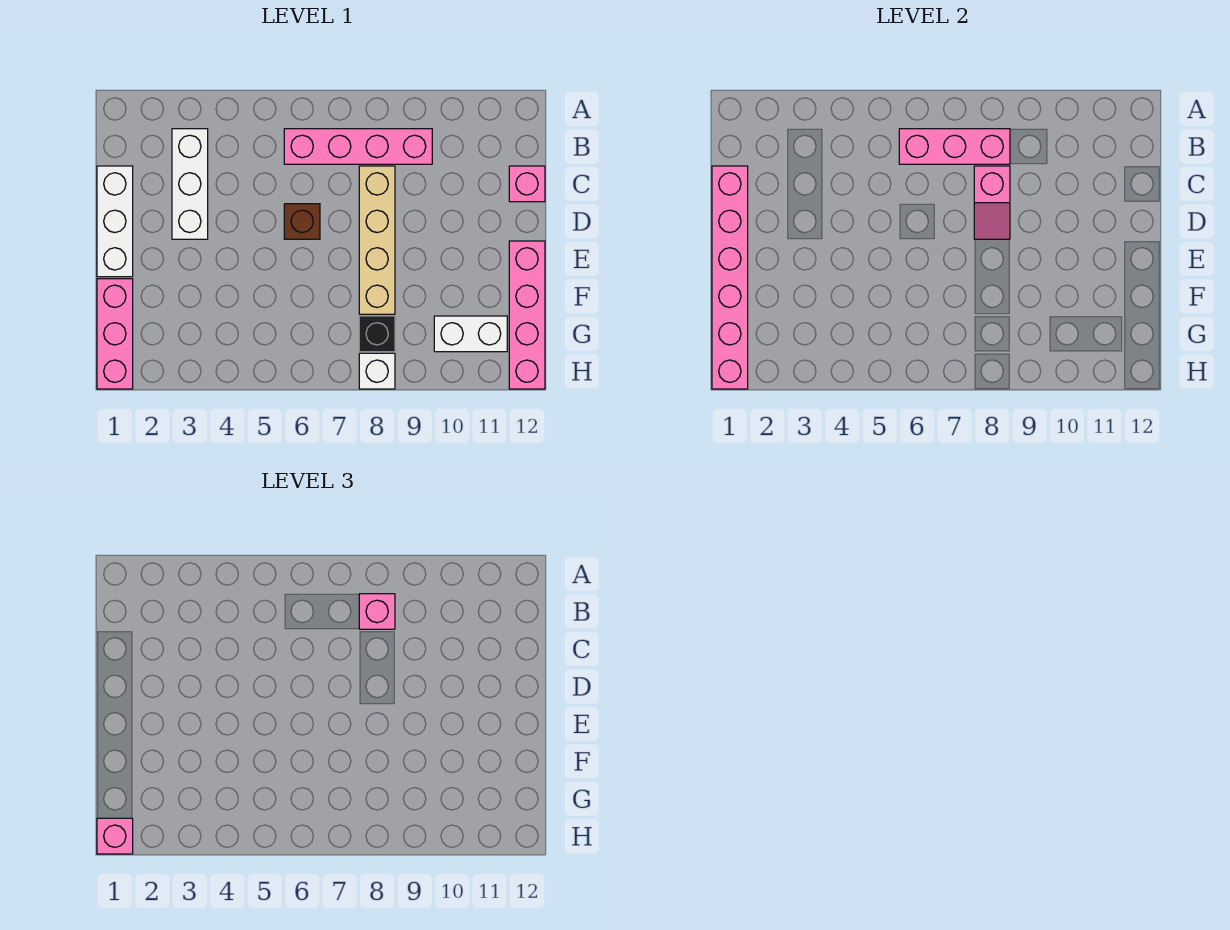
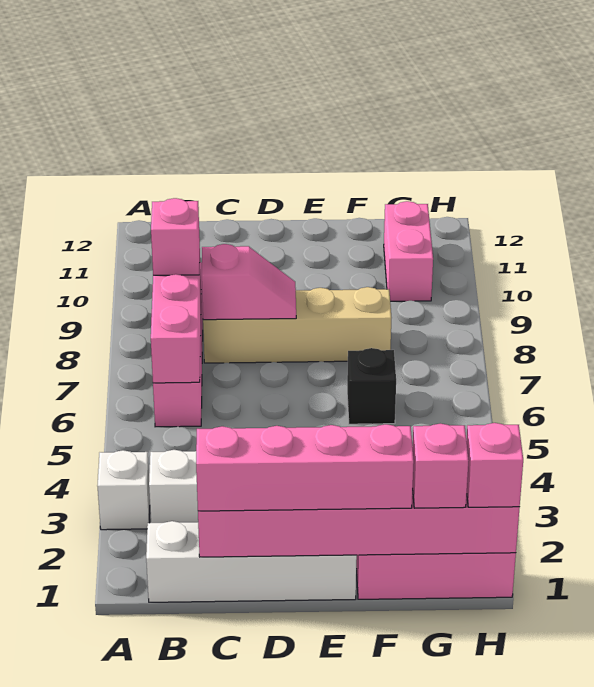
white 1x3 brick [97,166,133,277] -> white 1x4 brick [146,521,357,602]
pink 1x1 brick [509,166,545,202] -> pink 1x1 brick moved to [412,424,469,508]
brown 1x1 brick [284,204,320,239] -> none
pink 1x4 brick [509,241,545,389] -> pink 1x4 brick moved to [196,424,414,511]
black 1x1 brick [359,316,395,352] -> black 1x1 brick moved to [347,348,396,424]
white 1x2 brick [434,316,507,352] -> pink 1x2 brick [384,201,433,301]
white 1x1 brick [359,353,395,389] -> white 1x1 brick moved to [97,450,150,530]

